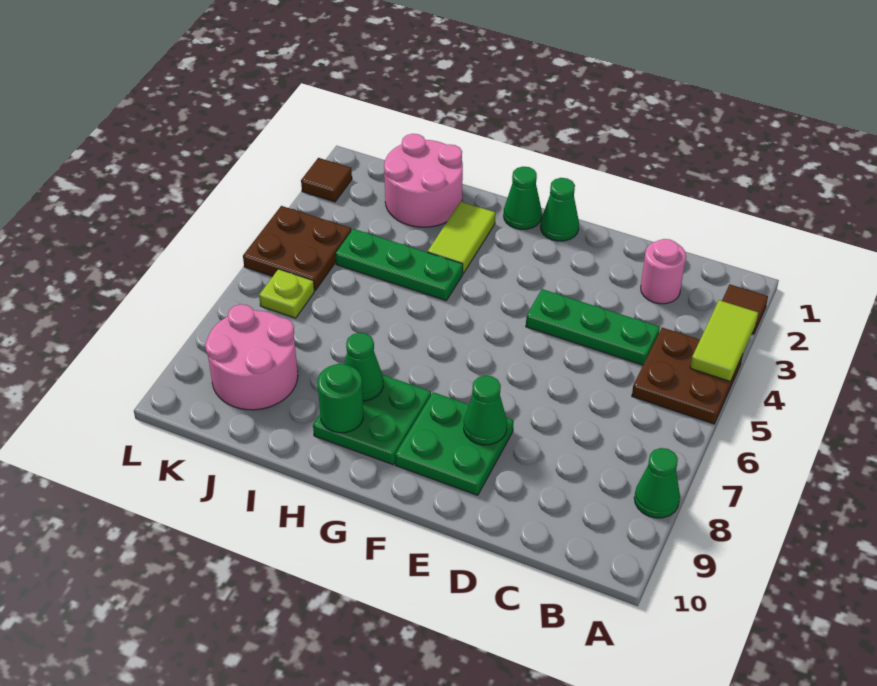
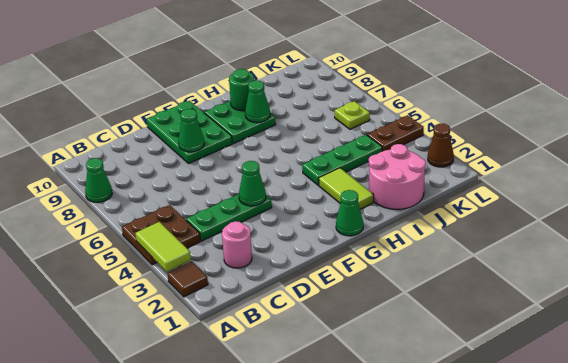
green 2x2 plate [395,392,514,495] -> green 2x3 plate [146,101,232,163]
green 1x1 cone [540,178,579,241] -> green 1x1 cone moved to [239,161,266,206]
pink 2x2 round brick [205,304,298,410] -> none
brown 2x2 plate [243,206,351,290] -> brown 1x2 plate [367,115,424,151]
brown 1x1 tile [301,158,352,202] -> brown 1x1 cone [428,124,454,167]

